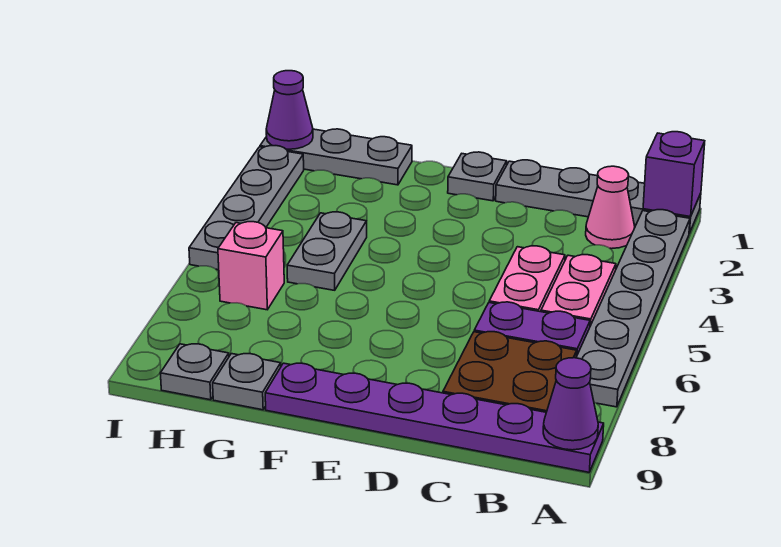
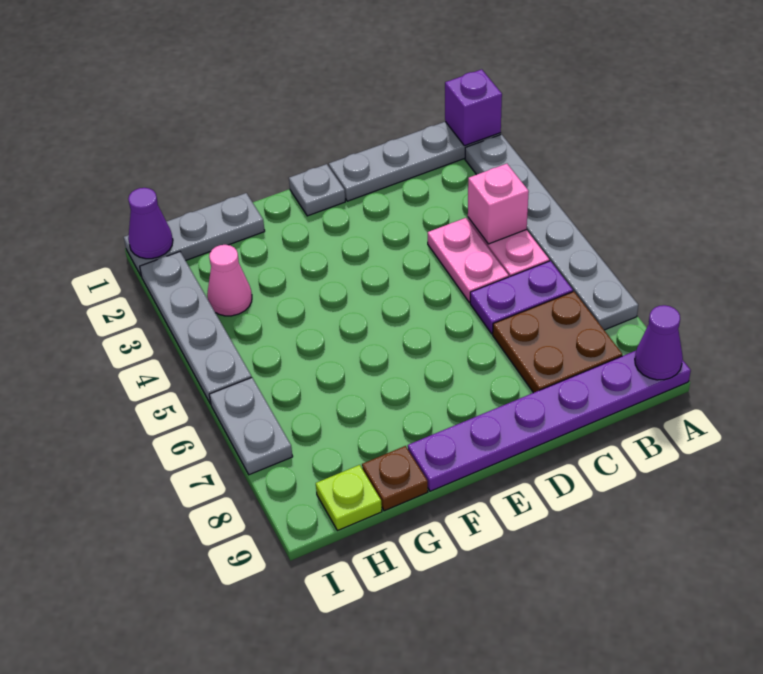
pink 1x1 cone [586,166,635,249] -> pink 1x1 cone moved to [207,245,252,316]
grey 1x2 plate [287,212,367,290] -> grey 1x2 plate moved to [209,378,293,475]
grey 1x1 plate [213,354,281,410] -> brown 1x1 plate [362,446,428,511]
pink 1x1 brick [218,222,284,310] -> pink 1x1 brick moved to [468,164,529,244]
grey 1x1 plate [160,344,229,400] -> lime 1x1 plate [316,465,382,531]

